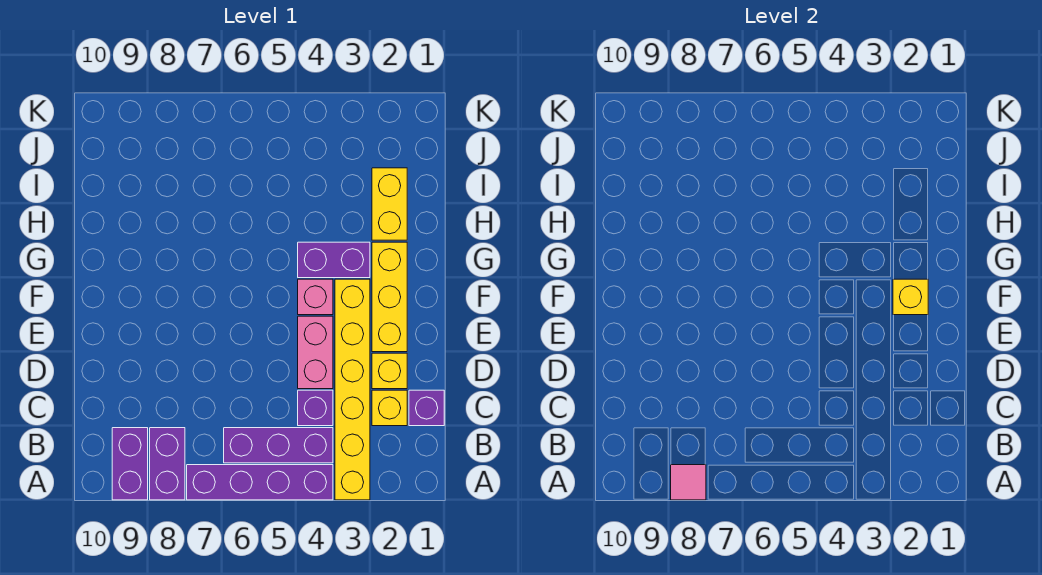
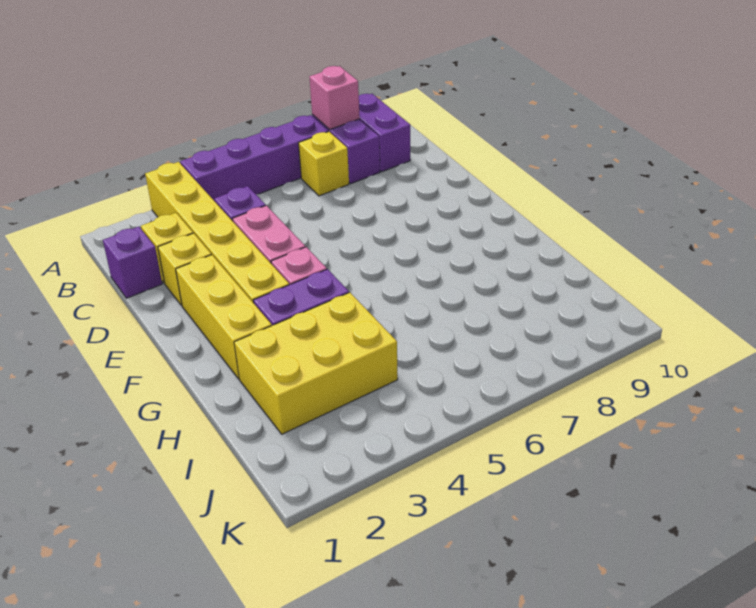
pink 1x1 tile [671,465,706,500] -> pink 1x1 brick [310,66,360,130]
purple 1x3 brick [224,428,333,463] -> none
yellow 1x1 brick [893,279,928,315] -> yellow 1x1 brick moved to [299,132,349,196]
yellow 1x2 brick [372,168,407,240] -> yellow 2x3 brick [234,292,398,434]

